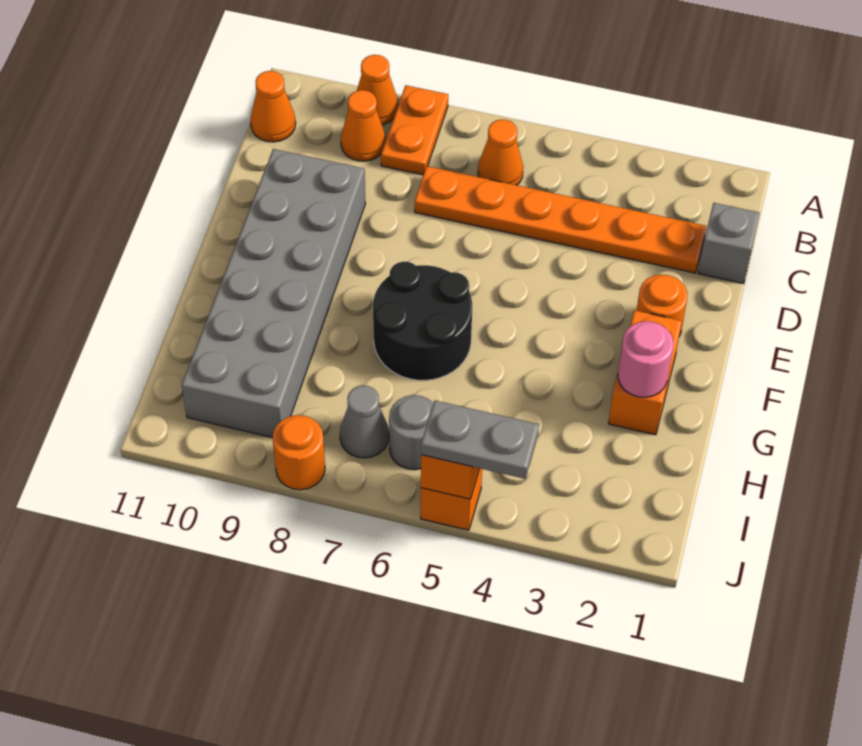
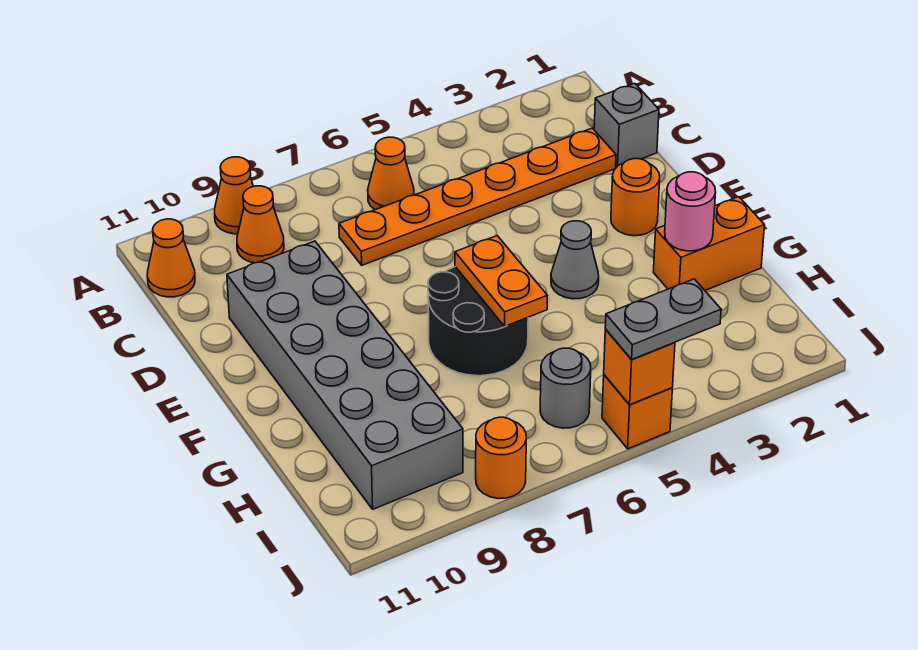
orange 1x2 plate [381,85,448,175] -> orange 1x2 plate moved to [455,236,547,326]
orange 1x2 brick [608,310,682,435] -> orange 1x2 brick turned to [653,197,764,290]
grey 1x1 cone [340,386,389,458] -> grey 1x1 cone moved to [551,221,599,299]

